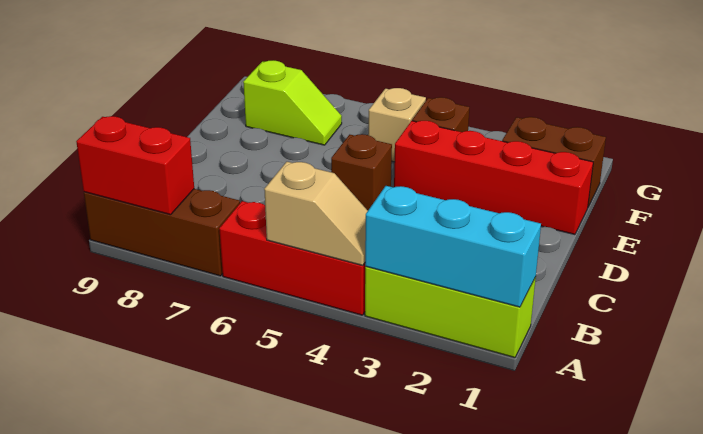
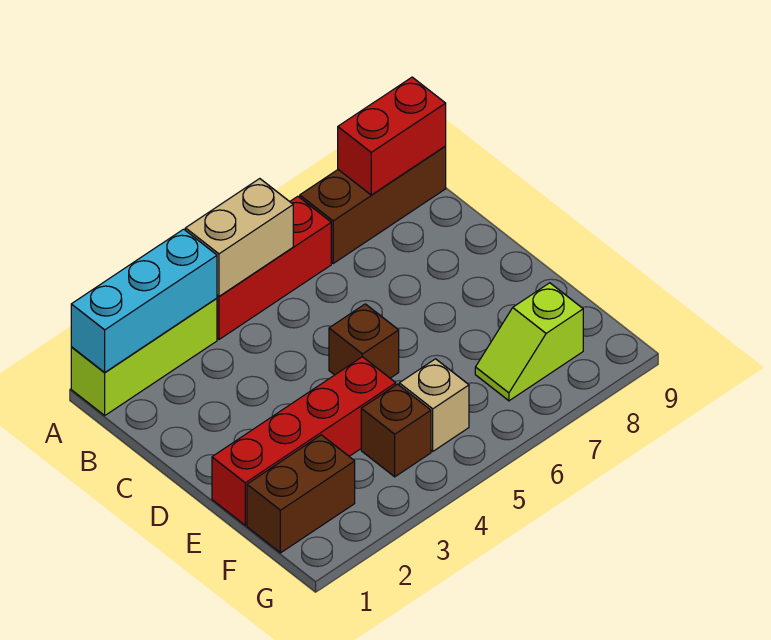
tan 1x2 slope [264,162,368,266] -> tan 1x2 brick [185,179,293,296]

